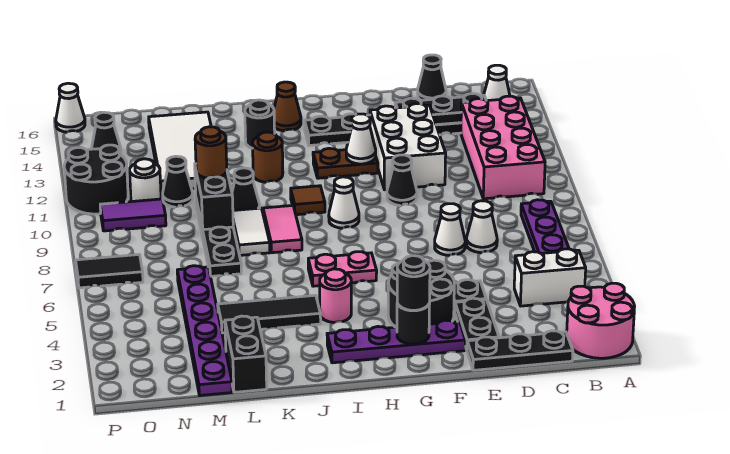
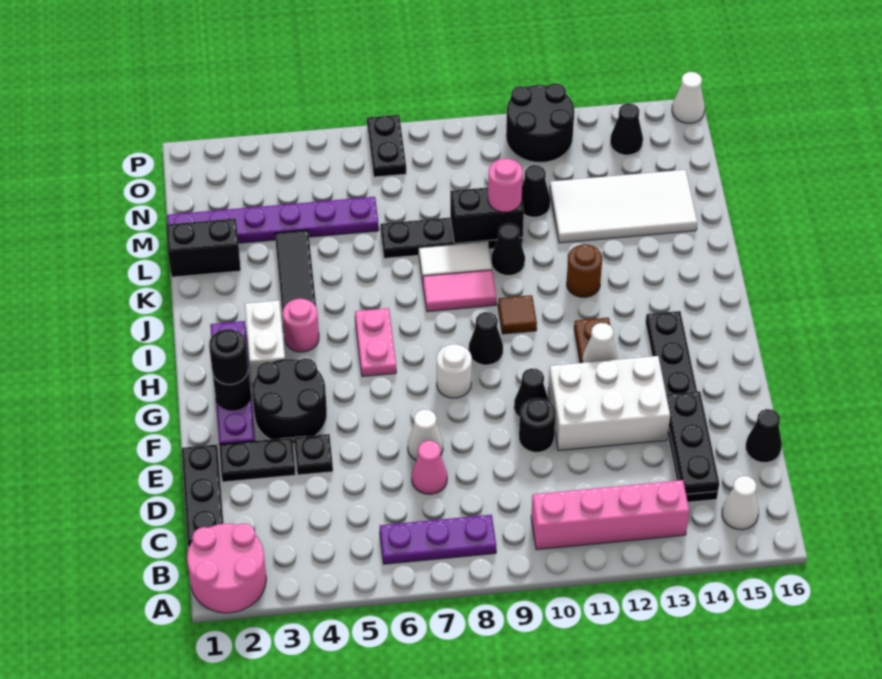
white 1x2 brick [514,249,586,306] -> white 1x2 brick moved to [245,300,285,386]
pink 2x4 brick [461,96,545,199] -> pink 1x4 brick [531,480,689,550]
white 1x1 cone [466,201,497,253] -> pink 1x1 cone [412,441,447,494]
white 1x1 cone [329,177,359,228] -> black 1x1 cone [469,312,503,365]
brown 1x1 cone [274,82,301,131] -> none
black 1x1 round brick [245,100,275,148] -> black 1x1 round brick moved to [519,398,556,452]
brown 1x1 round brick [195,127,227,178] -> pink 1x1 round brick [488,159,523,212]
purple 1x2 tile [100,199,166,231] -> none
white 1x1 round brick [130,159,161,202] -> white 1x1 round brick moved to [437,344,472,398]
black 1x2 tile [76,255,143,288] -> black 1x2 plate [367,115,406,177]

